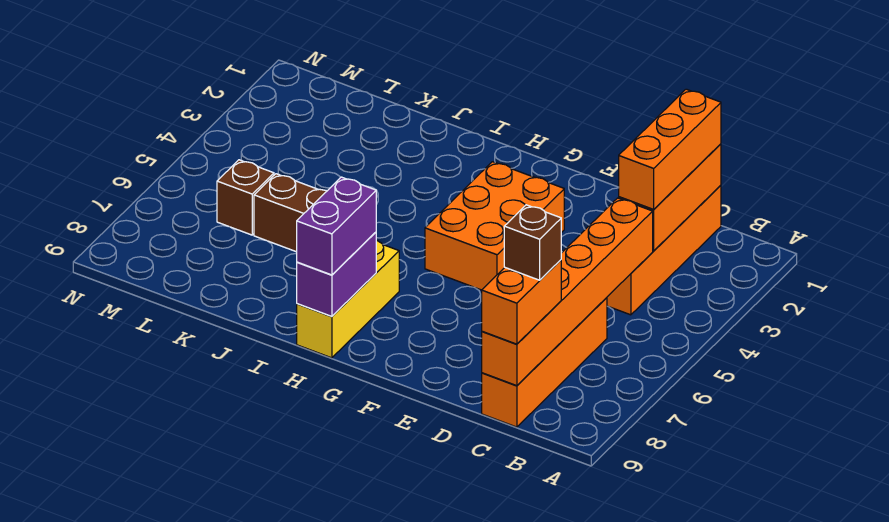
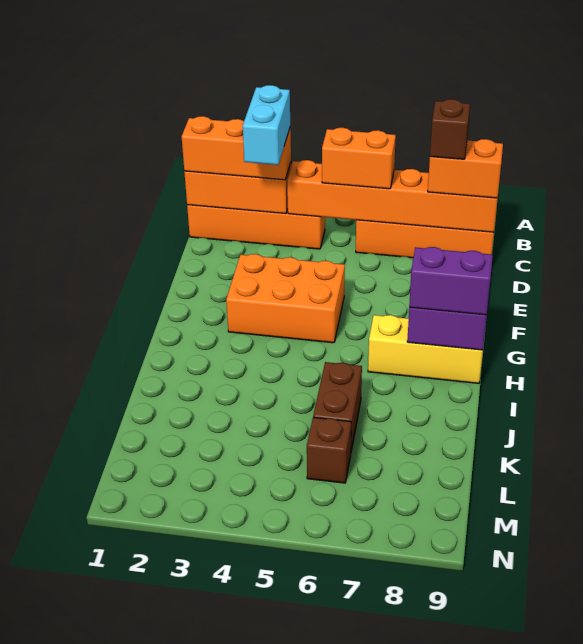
none -> cyan 1x2 brick [243,85,290,165]
none -> orange 1x2 brick [322,128,396,189]

